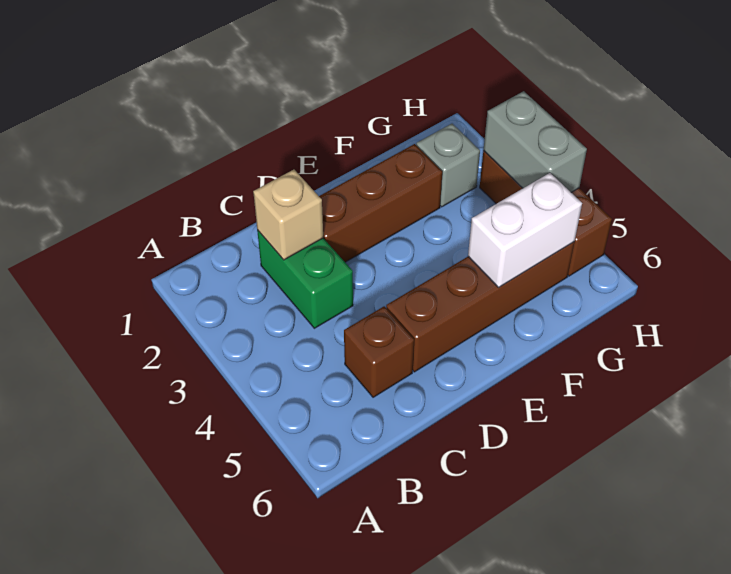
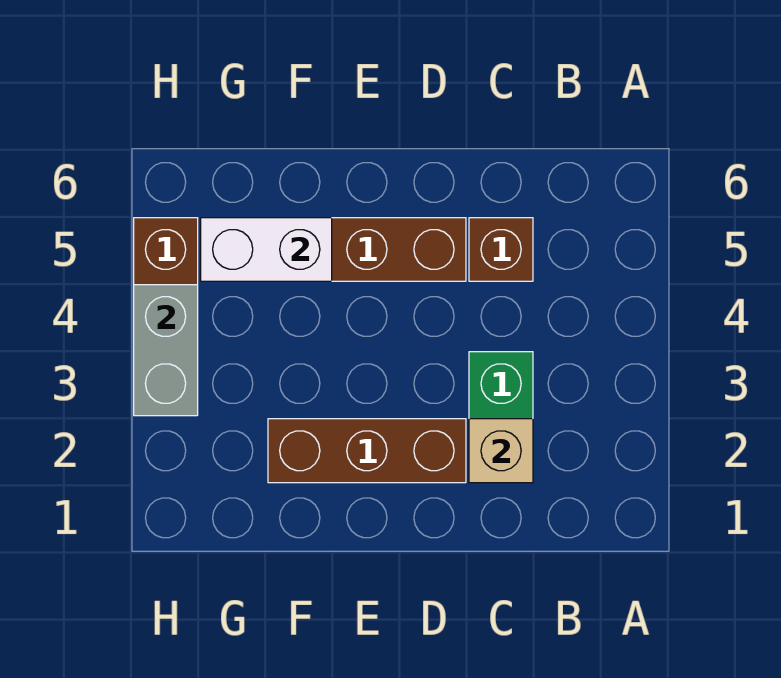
grey 1x1 brick [416,124,480,207] -> none

